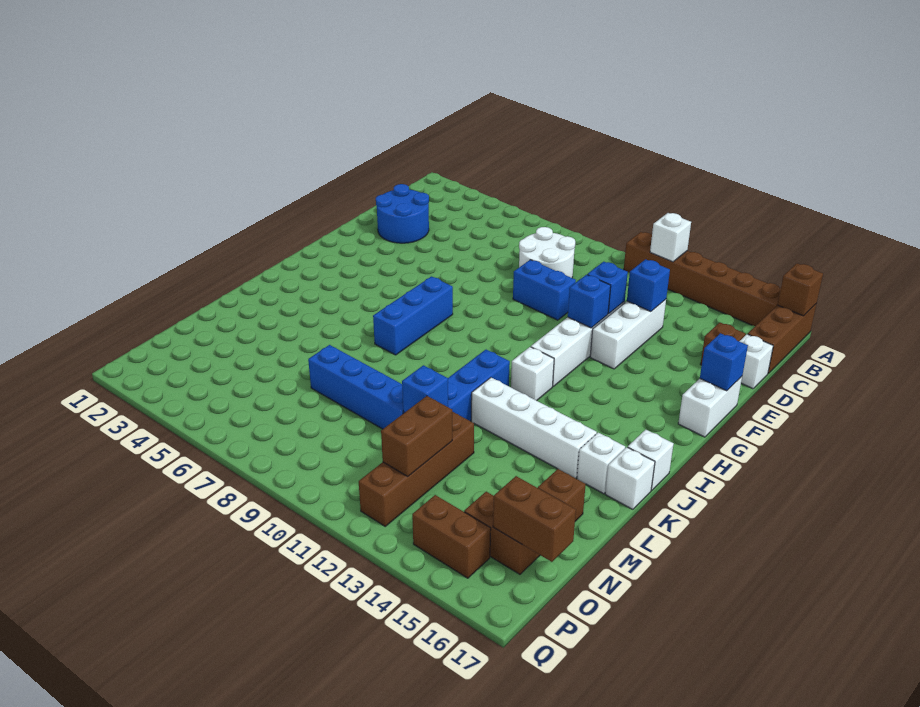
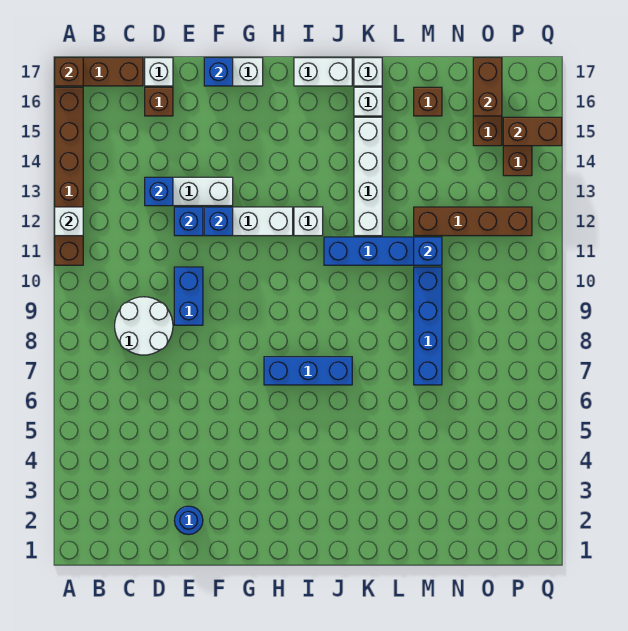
blue 2x2 round brick [376,184,429,243] -> blue 1x1 round brick [174,506,203,535]
white 1x1 brick [628,430,673,490] -> white 1x2 brick [294,58,352,86]
brown 1x2 brick [381,396,452,476] -> brown 1x2 brick moved to [503,117,562,146]

